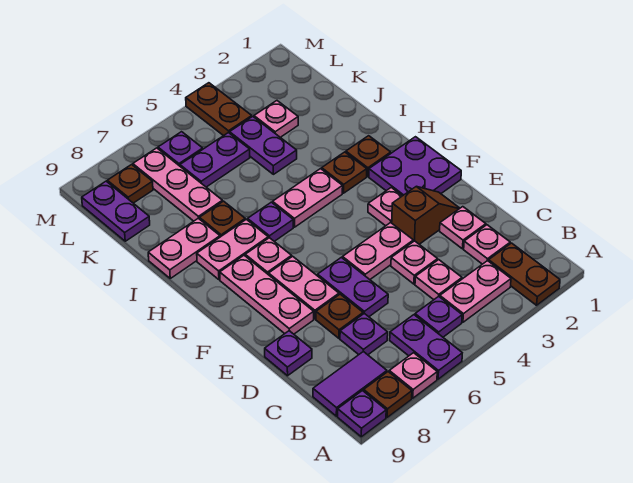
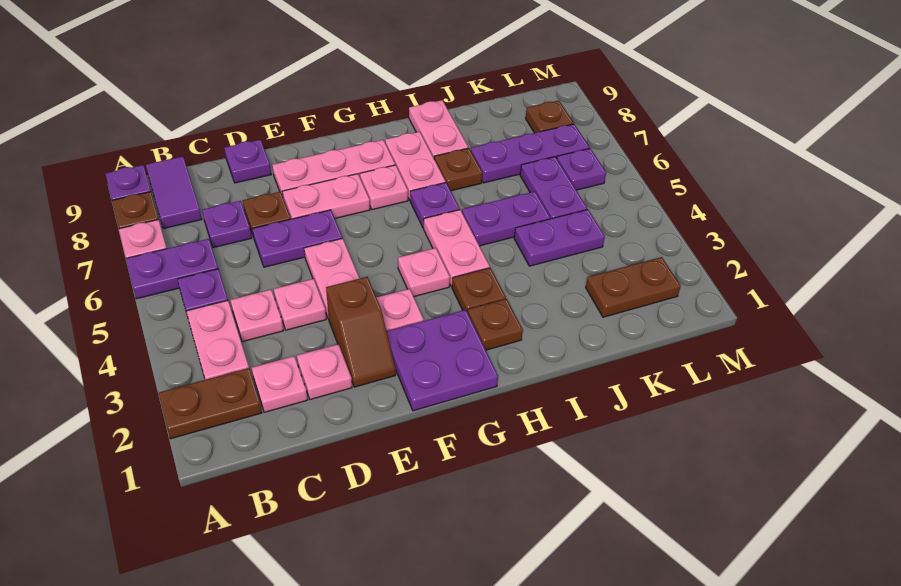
pink 1x3 plate [133,148,223,221] -> purple 1x3 plate [471,124,590,183]
pink 1x1 plate [254,101,298,137] -> pink 1x1 plate moved to [398,248,450,297]
purple 1x2 plate [82,181,150,241] -> purple 1x2 plate moved to [462,191,550,246]
brown 1x2 plate [186,83,252,136] -> brown 1x2 plate moved to [586,257,681,317]

